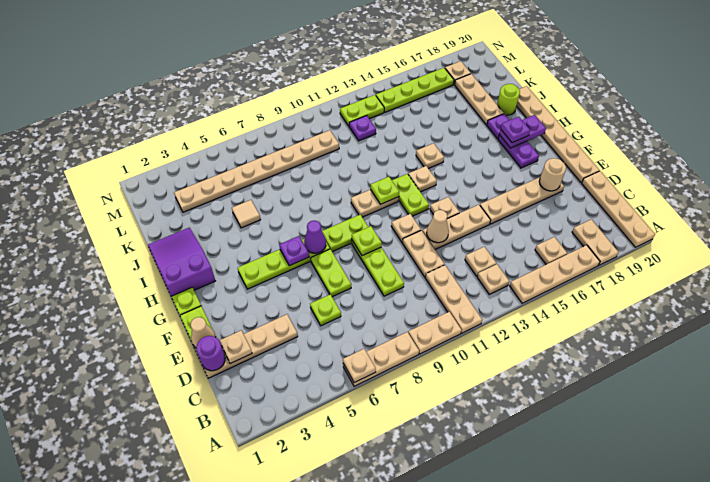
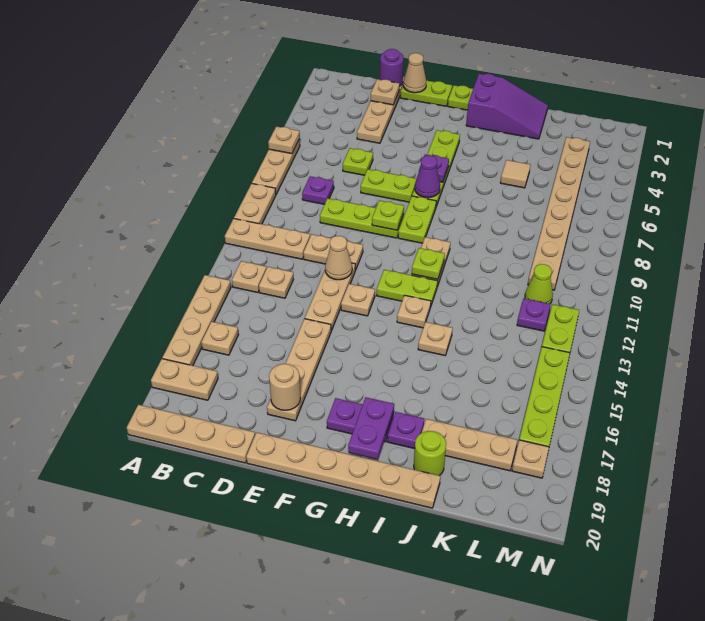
tan 1x1 plate [391,214,421,242] -> none
purple 1x1 plate [501,117,530,143] -> purple 1x1 plate moved to [302,176,334,204]
none -> lime 1x1 cone [525,264,553,304]

